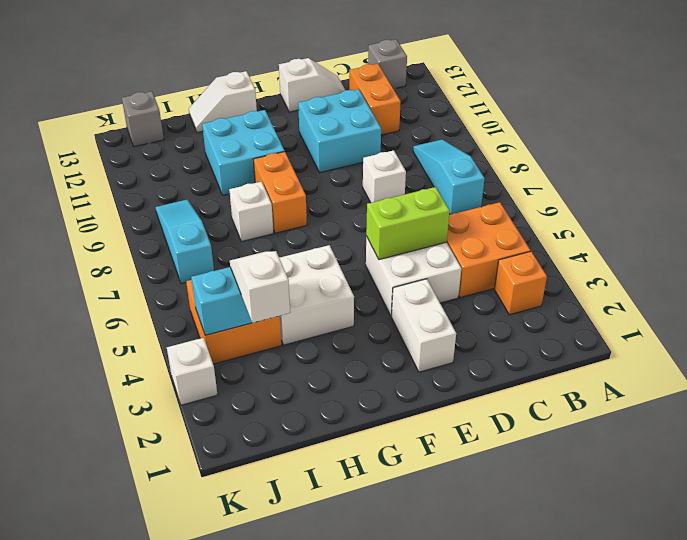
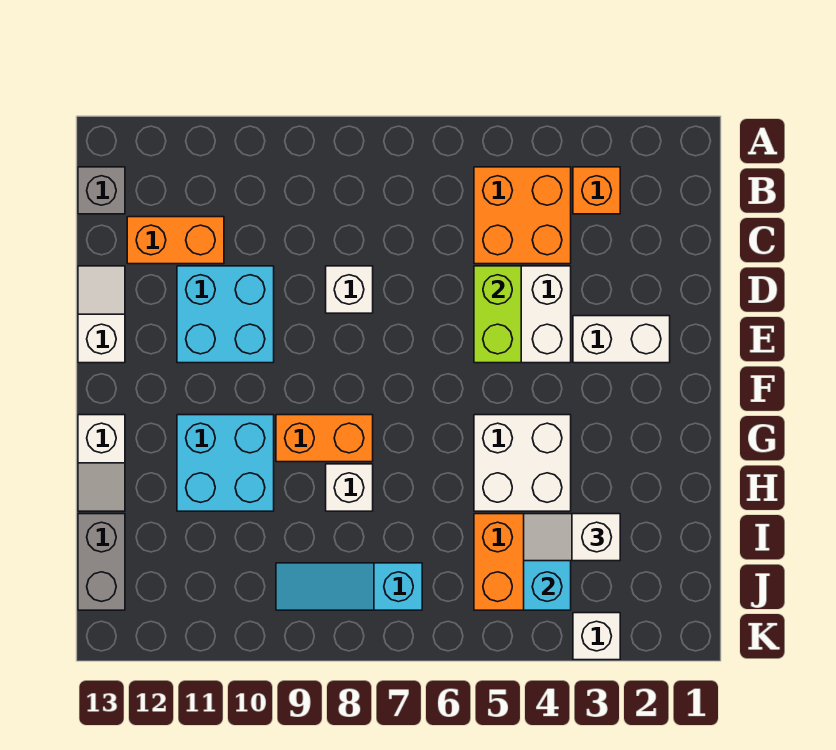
cyan 1x3 slope [413,139,485,215] -> none
grey 1x1 brick [122,91,164,147] -> grey 1x2 brick [78,514,125,610]

